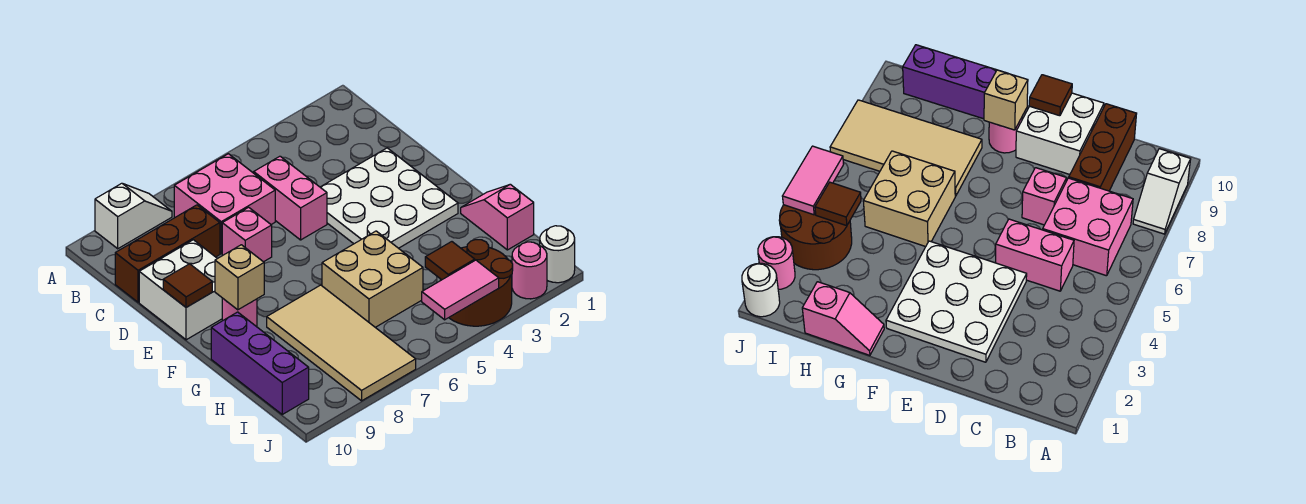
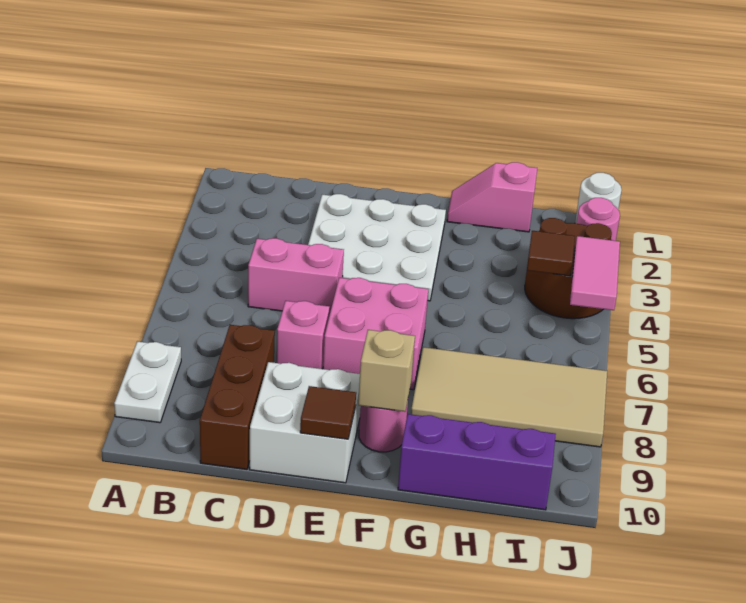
white 1x2 slope [95,183,172,249] -> white 1x2 plate [114,341,181,423]
pink 2x2 brick [174,154,275,254] -> pink 2x2 brick moved to [323,278,428,390]
tan 2x2 brick [322,231,423,327] -> none

